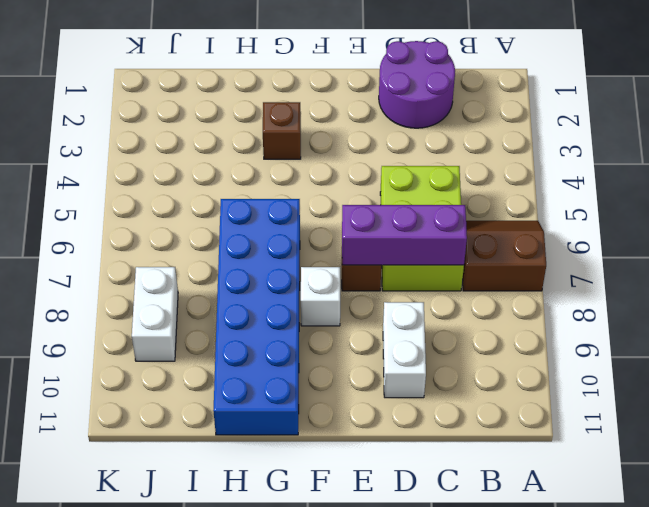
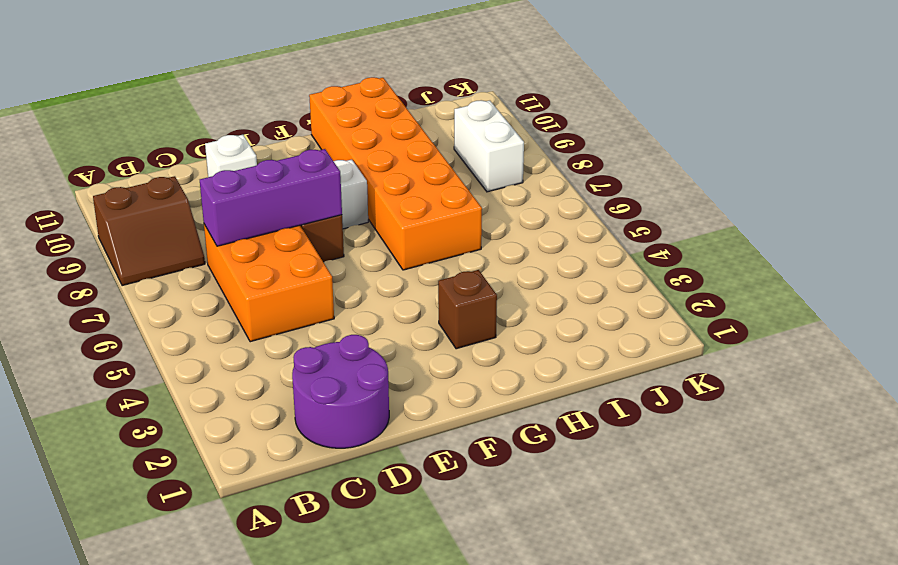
brown 2x2 slope [463,221,546,291] -> brown 2x2 slope moved to [93,176,205,286]
lime 2x3 brick [380,166,464,291] -> orange 2x3 brick [204,224,334,342]
white 1x2 brick [383,302,426,398] -> white 1x1 brick [205,135,257,177]
blue 2x6 brick [213,199,300,435] -> orange 2x6 brick [309,77,482,270]

